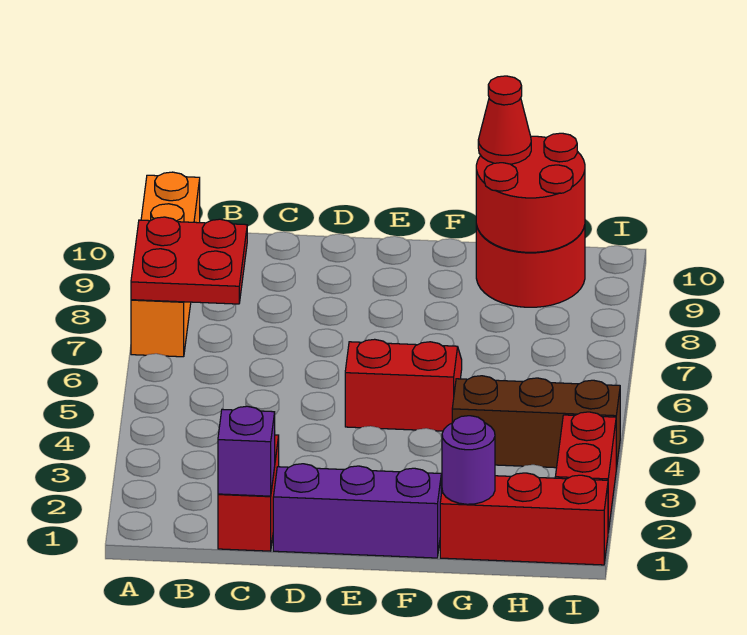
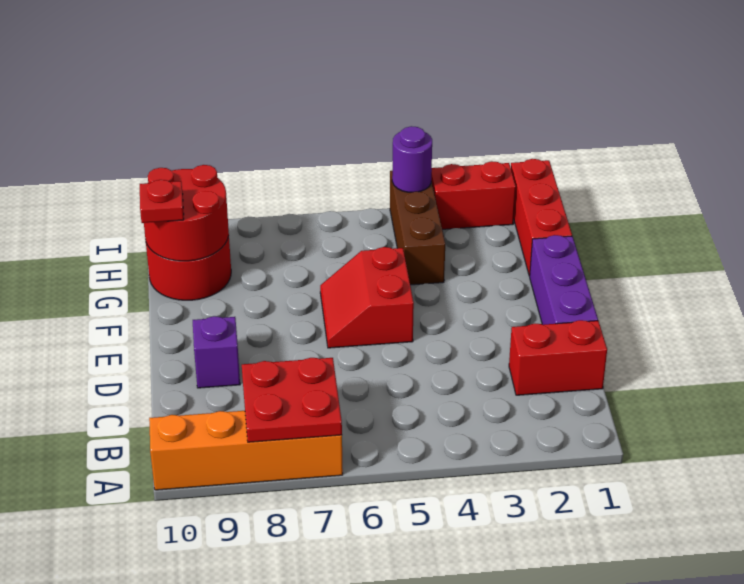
purple 1x1 brick [218,406,275,496] -> purple 1x1 brick moved to [193,316,240,388]
purple 1x1 round brick [442,416,495,504] -> purple 1x1 round brick moved to [392,126,432,192]
red 1x1 cone [478,76,531,164] -> red 1x1 plate [140,180,184,223]

